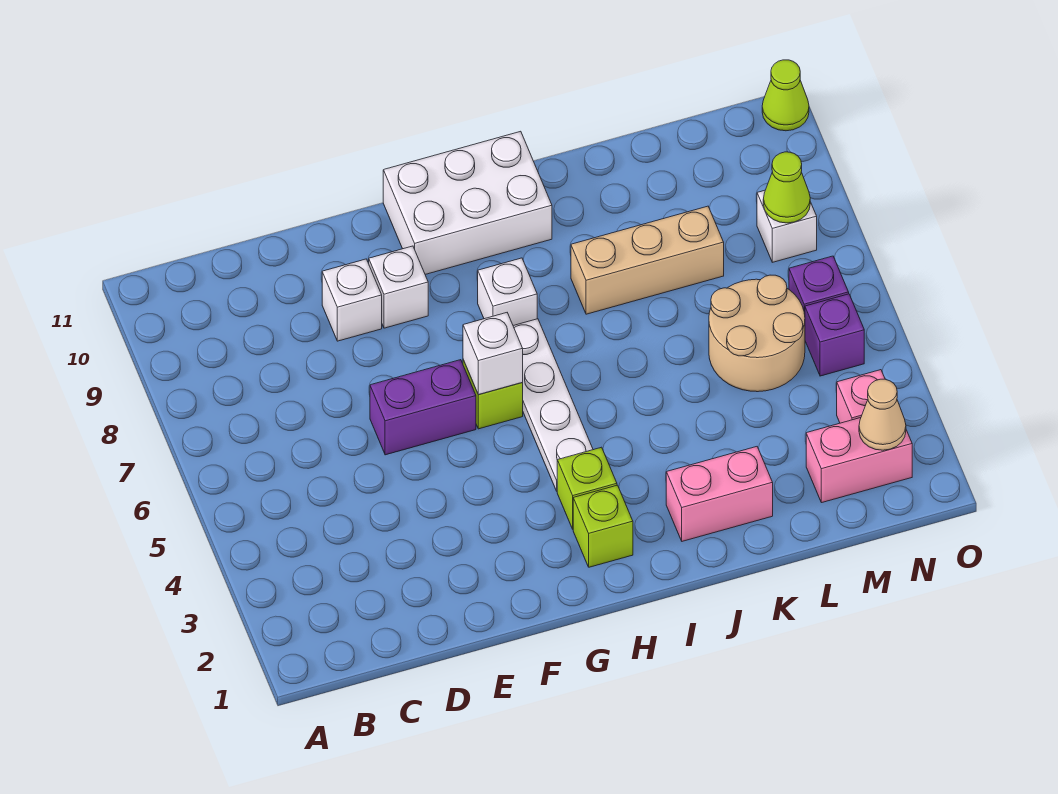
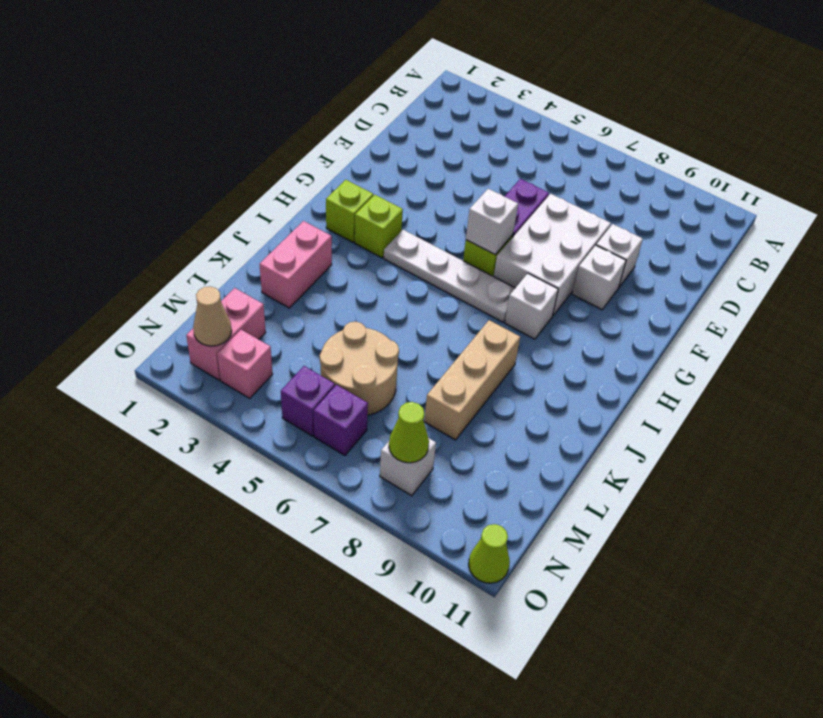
white 2x3 brick [383,131,552,274] -> white 2x3 brick moved to [494,194,611,316]

